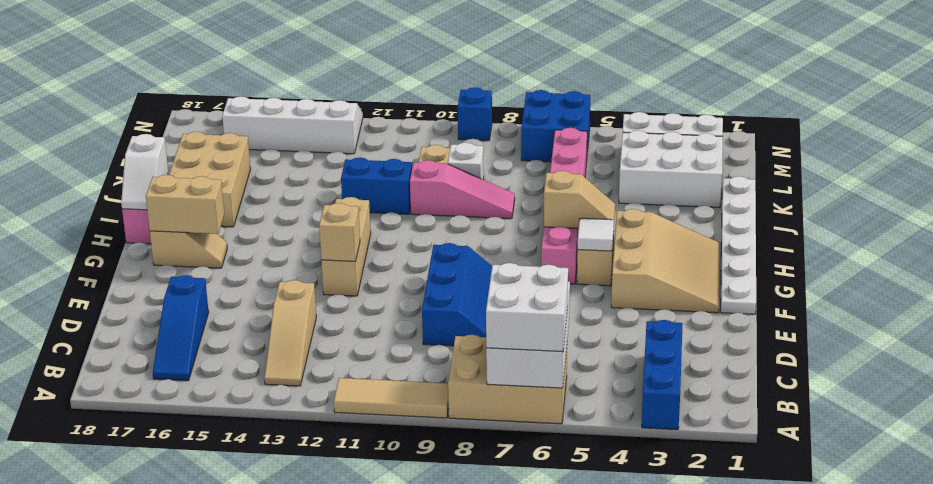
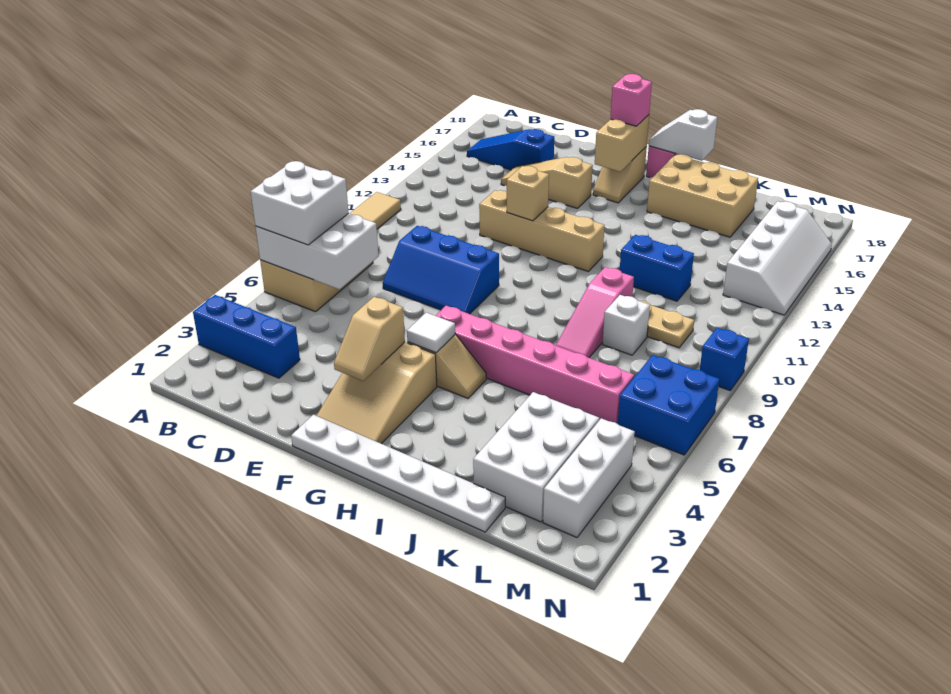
tan 1x3 slope [264,280,316,386] -> tan 1x3 slope moved to [501,157,593,209]
tan 3x3 slope [611,209,720,313] -> tan 2x3 slope [317,342,437,444]
tan 1x3 brick [321,197,371,296] -> tan 1x4 brick [479,190,605,271]
none -> pink 1x1 brick [610,74,652,126]
tan 1x2 slope [544,171,615,228] -> tan 1x2 slope moved to [334,297,405,381]
blue 1x2 brick [341,157,412,214] -> blue 1x2 brick turned to [620,235,694,301]

